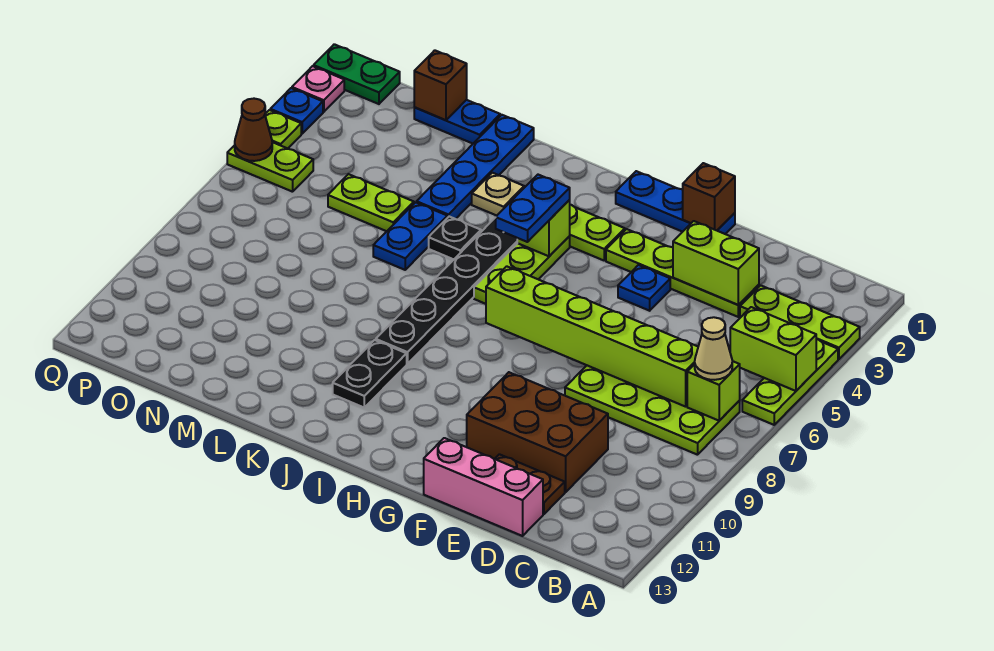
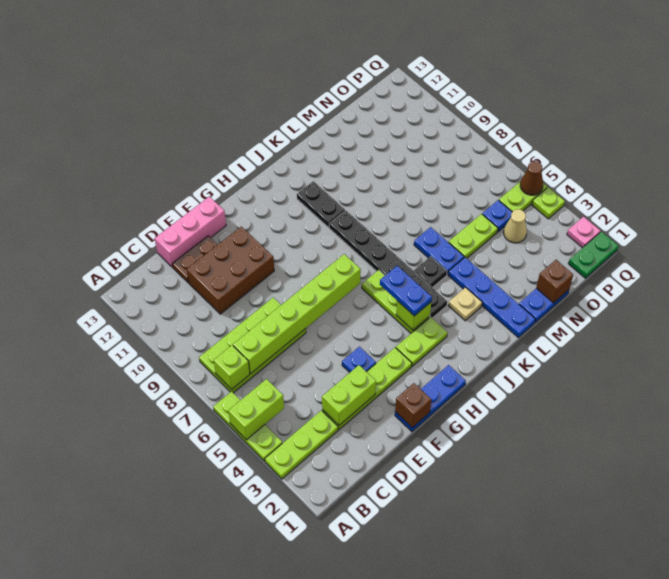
tan 1x1 cone [695,317,732,380] -> tan 1x1 cone moved to [504,209,527,243]
blue 1x1 plate [270,88,323,134] -> blue 1x1 plate moved to [482,200,512,232]

